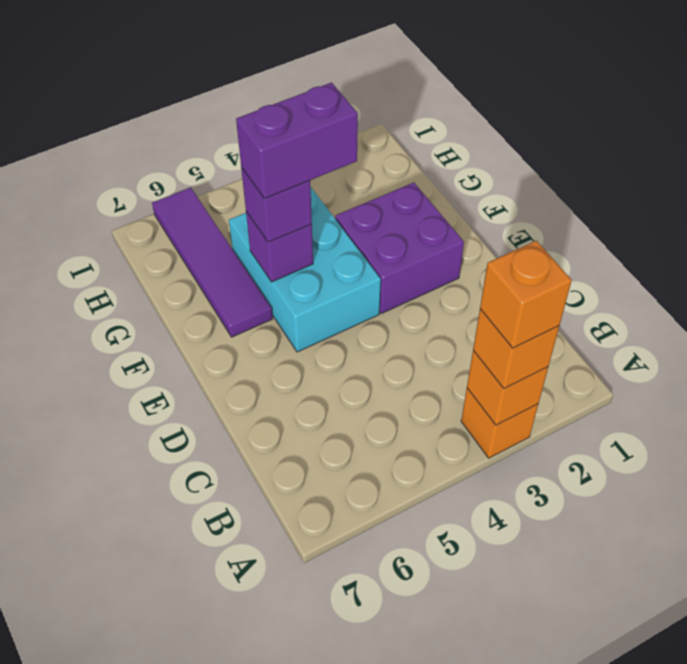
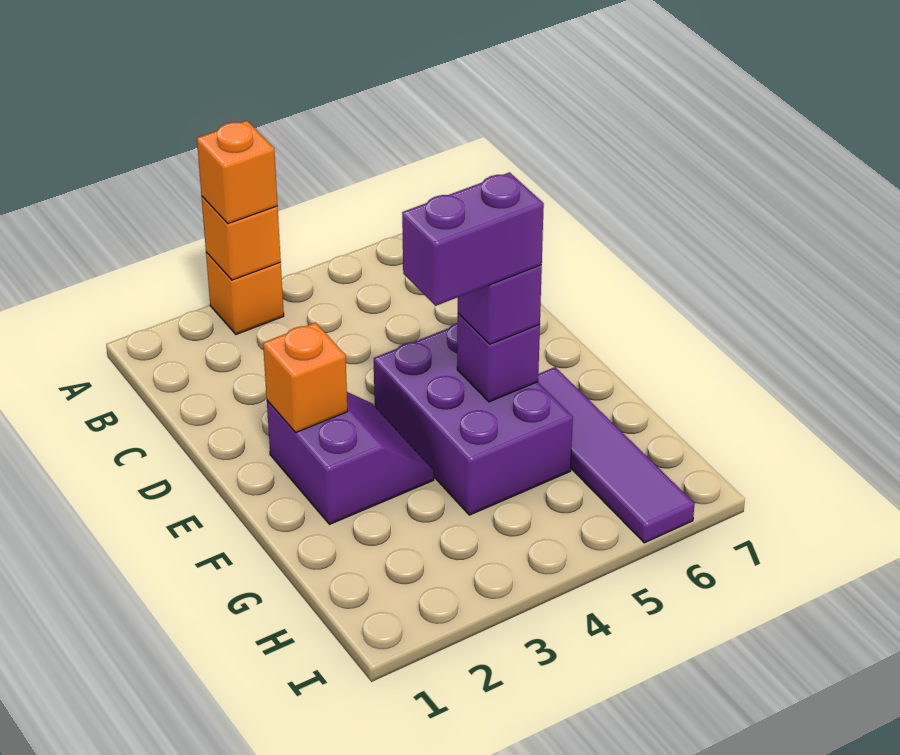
orange 1x1 brick [480,241,572,348] -> orange 1x1 brick moved to [263,323,348,433]
purple 2x2 brick [335,183,464,313] -> purple 2x2 slope [267,392,434,524]
cyan 2x3 brick [229,188,381,352] -> purple 2x3 brick [374,323,573,515]

